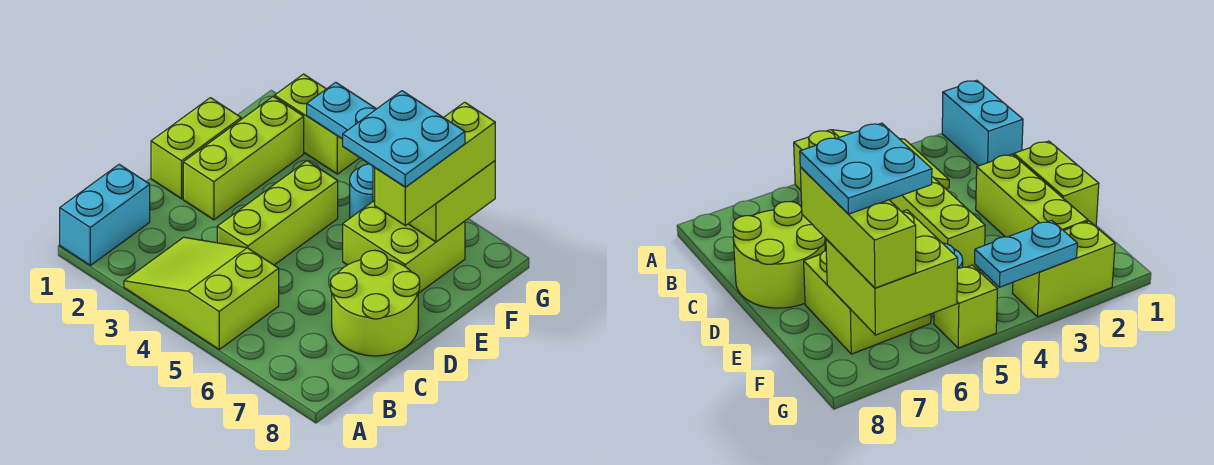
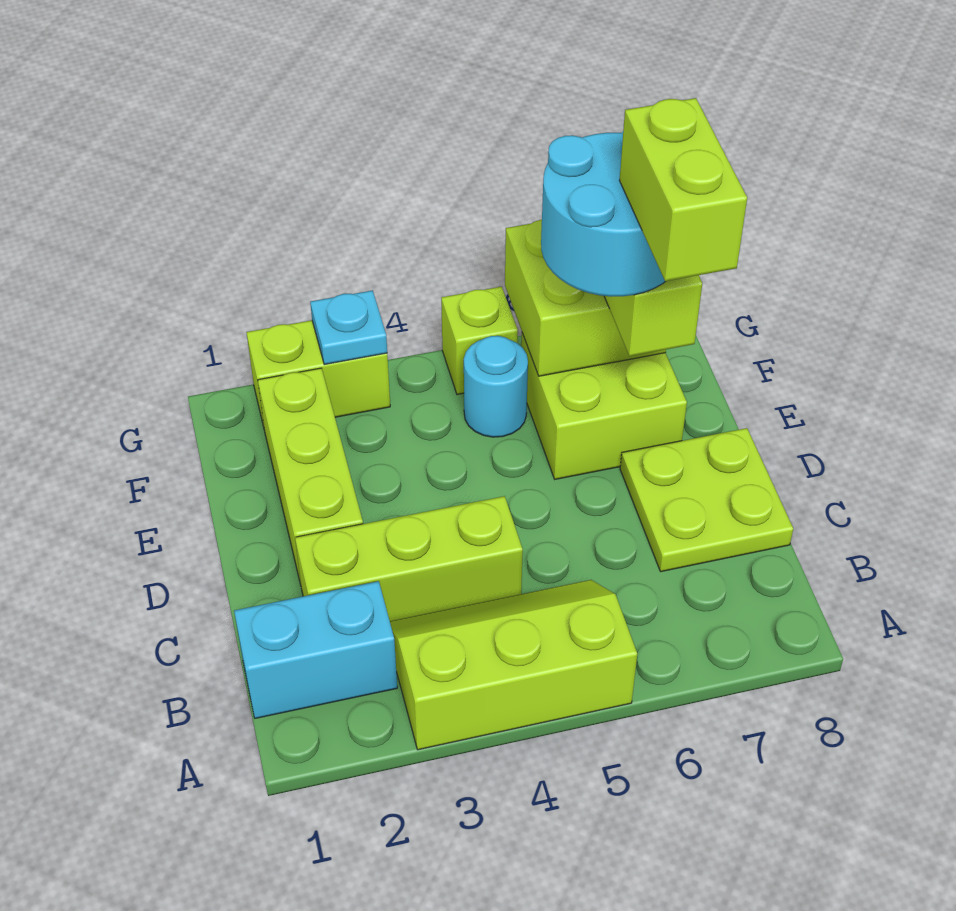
cyan 1x2 brick [60,164,150,265] -> cyan 1x2 brick turned to [234,581,397,718]
lime 2x3 slope [124,237,279,349] -> lime 2x3 slope turned to [390,580,637,750]
lime 1x3 brick [217,161,338,265] -> lime 1x3 brick turned to [295,496,523,621]
lime 2x2 round brick [331,250,420,356] -> lime 2x2 plate [620,428,793,572]
lime 1x2 brick [151,98,241,199] -> lime 1x2 brick moved to [620,98,747,281]
cyan 2x2 plate [343,91,465,187] -> cyan 2x2 round brick [541,132,665,297]
cyan 1x2 plate [307,82,376,139] -> cyan 1x1 plate [310,290,387,365]

